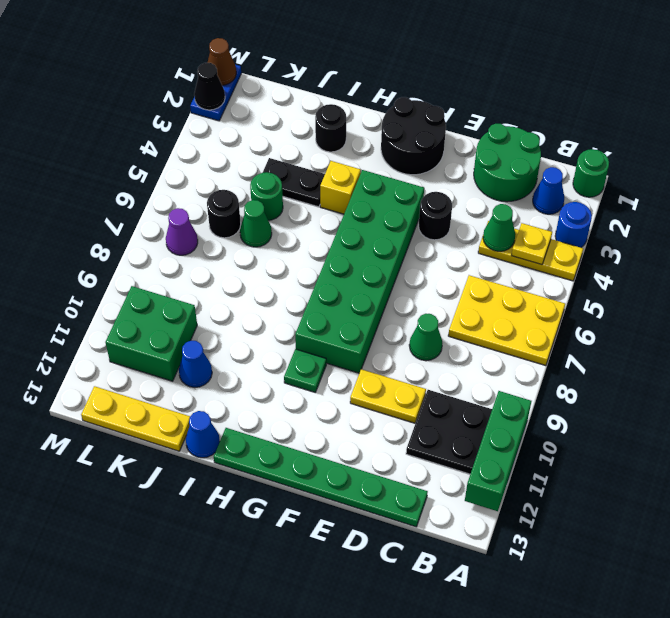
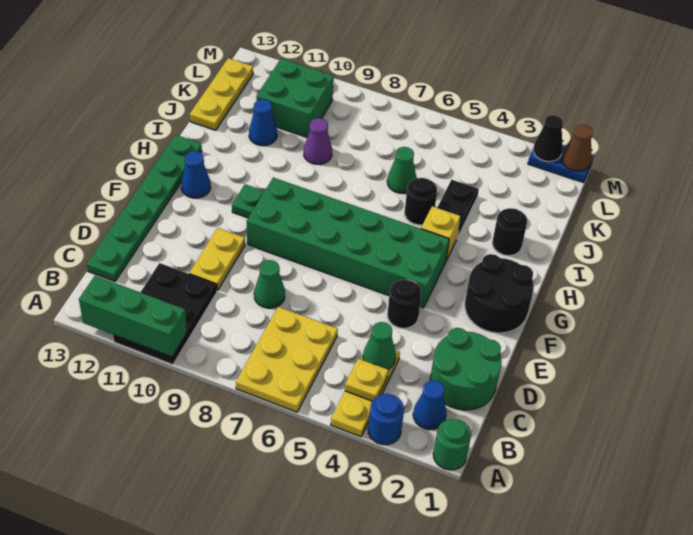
blue 1x1 cone [186,411,220,458] -> blue 1x1 cone moved to [181,151,211,198]
green 1x1 round brick [250,172,283,220] -> none
black 1x1 round brick [207,190,241,238] -> black 1x1 round brick moved to [405,178,437,225]
purple 1x1 cone [166,208,198,255] -> purple 1x1 cone moved to [304,118,332,164]

